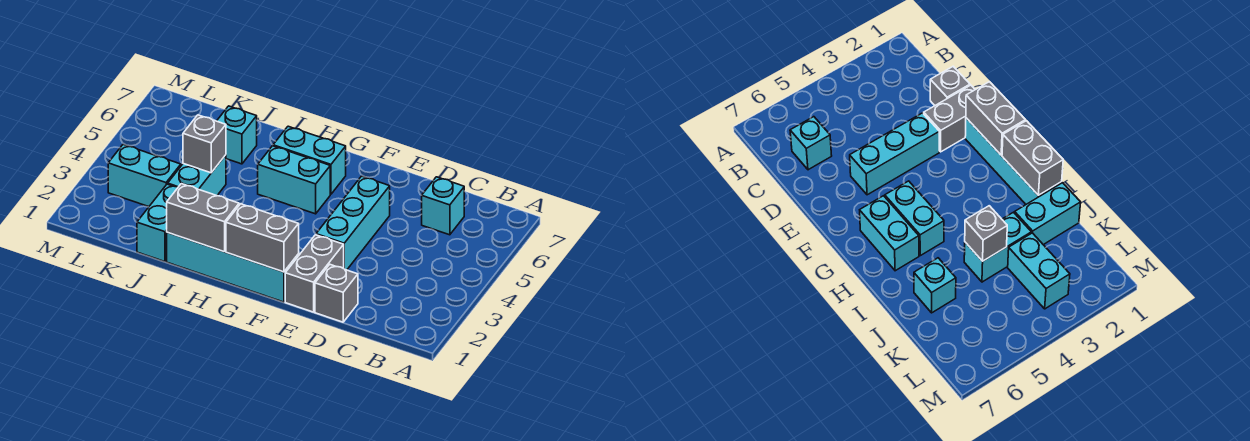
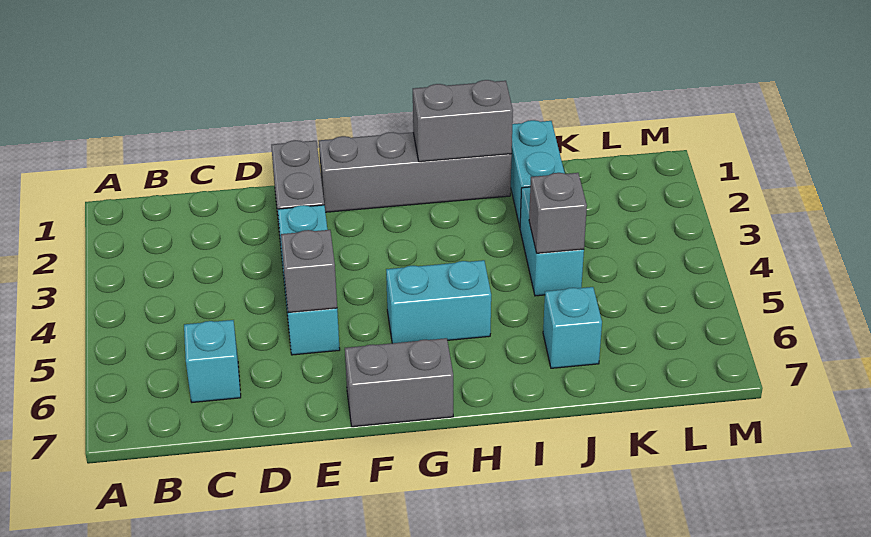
grey 1x1 brick [315,265,358,322] -> grey 1x1 brick moved to [281,230,337,313]
cyan 1x4 brick [167,232,299,302] -> grey 1x4 brick [319,132,512,212]
grey 1x2 brick [226,204,299,272] -> grey 1x2 brick moved to [345,338,453,427]
cyan 1x2 brick [273,126,346,194] -> none
cyan 1x2 brick [108,145,181,207] -> none

